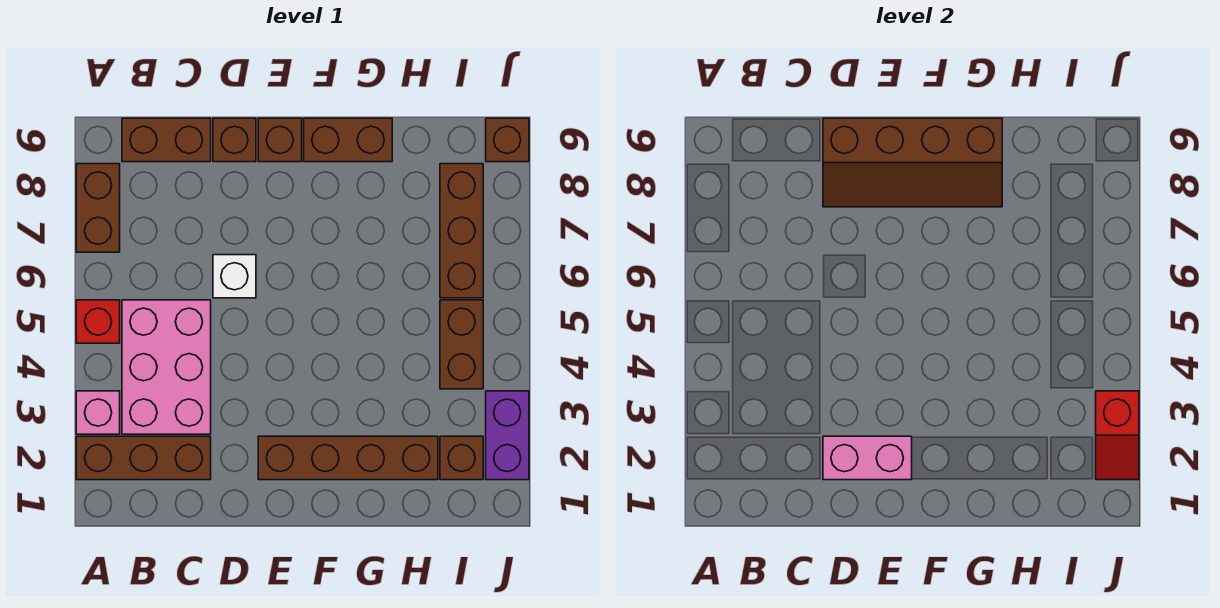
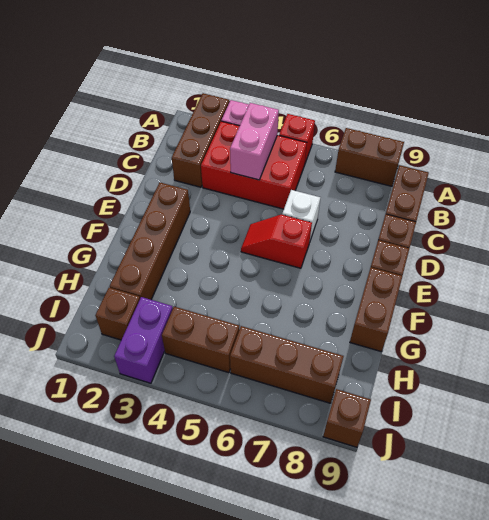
pink 2x3 brick [122,300,211,434] -> red 2x3 brick [201,121,307,209]
pink 1x2 brick [823,436,912,480] -> pink 1x2 brick moved to [230,103,279,180]
brown 2x4 slope [823,118,1002,207] -> none
purple 1x2 brick [486,391,529,480] -> purple 1x2 brick turned to [114,297,173,383]
red 1x2 slope [1096,391,1139,480] -> red 1x2 slope moved to [241,215,312,268]

